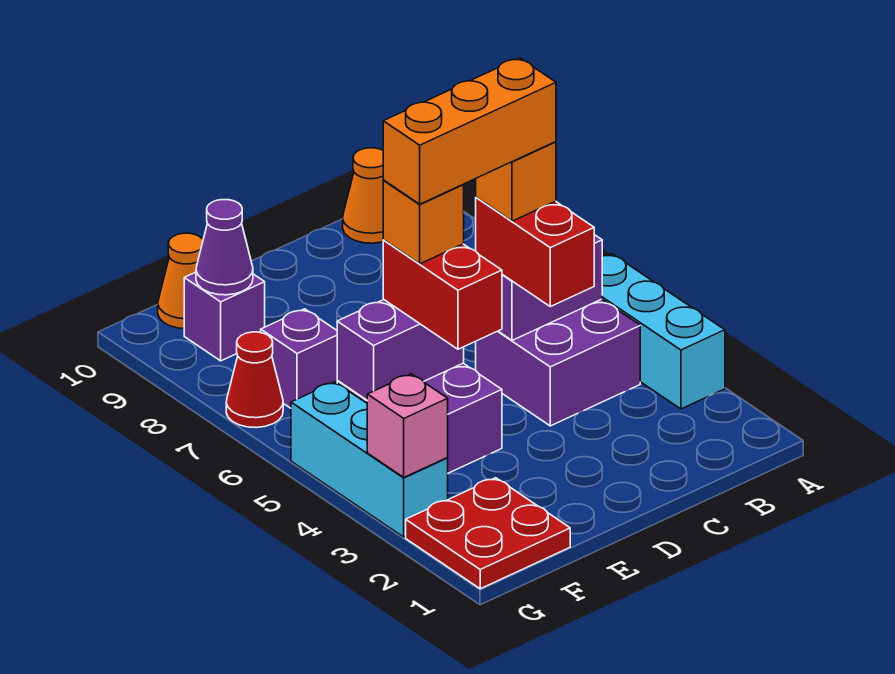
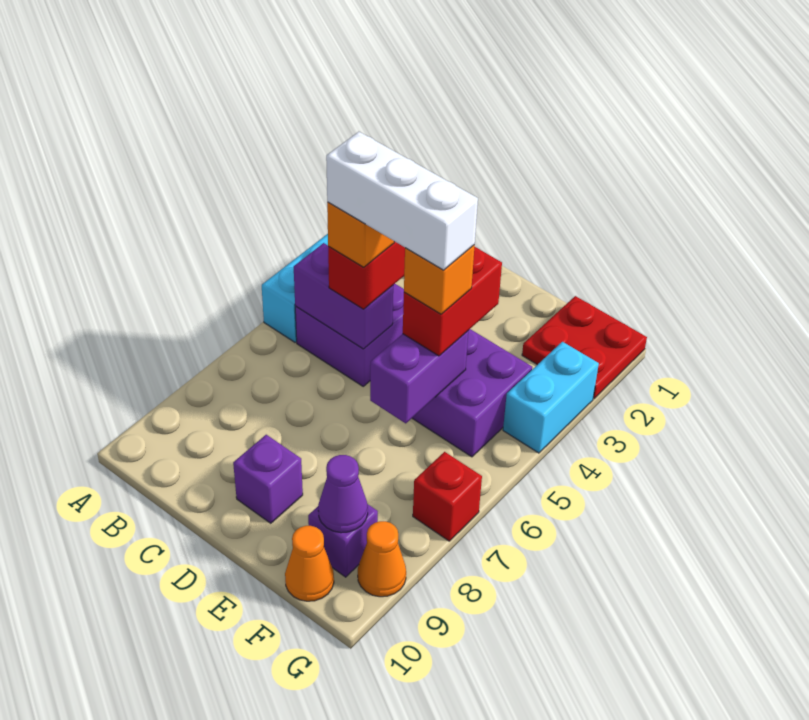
orange 1x1 cone [343,148,384,243] -> orange 1x1 cone moved to [358,521,406,597]
orange 1x3 brick [383,58,556,204] -> white 1x3 brick [326,132,478,270]
purple 1x2 brick [337,299,464,400] -> purple 1x2 brick turned to [370,331,468,423]
purple 1x1 brick [261,309,338,408] -> purple 1x1 brick moved to [233,435,303,523]
cyan 1x3 brick [291,382,448,537] -> cyan 1x2 brick [503,342,599,453]
pink 1x1 brick [367,374,448,477] -> none
red 1x1 cone [226,332,283,428] -> red 1x1 brick [413,452,482,541]

